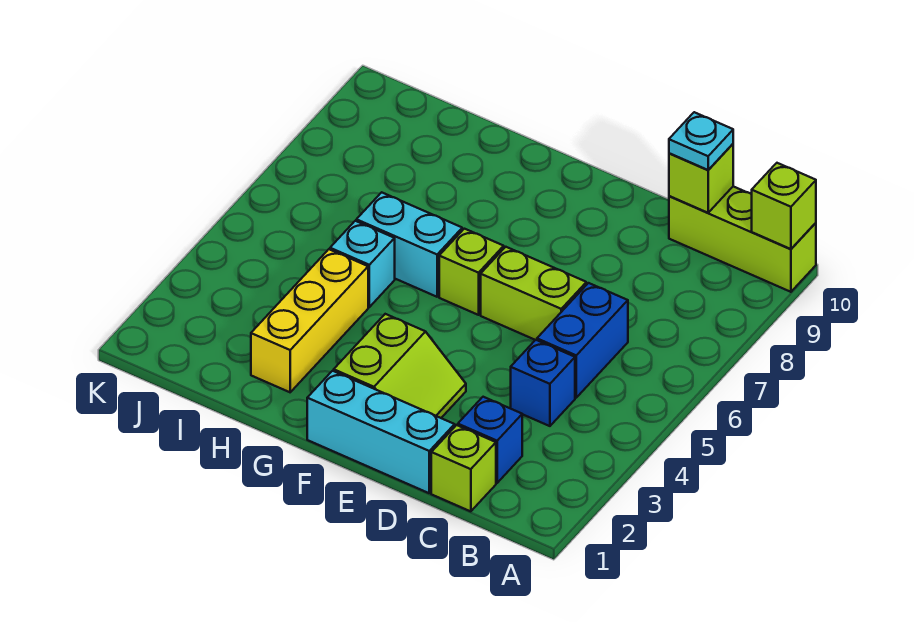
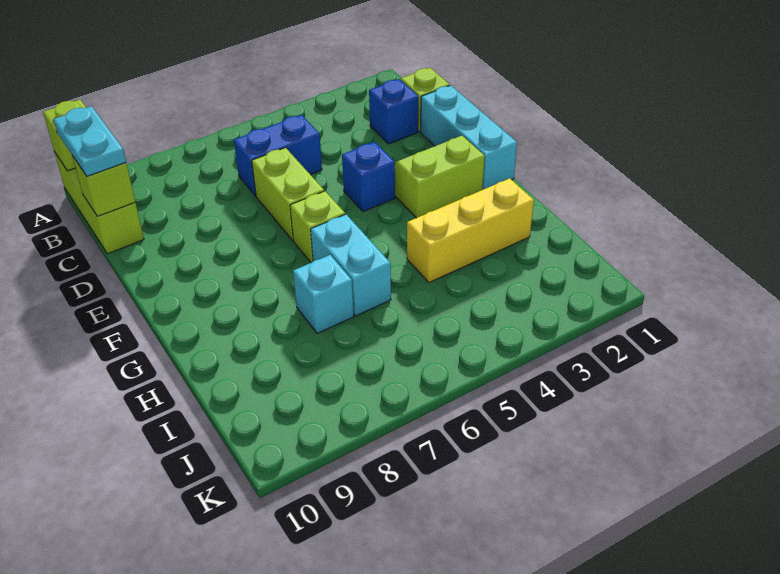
blue 1x1 brick [511,340,575,426] -> blue 1x1 brick moved to [342,142,395,212]
cyan 1x1 plate [669,112,733,170] -> cyan 1x2 plate [53,106,126,176]
cyan 1x1 brick [330,221,395,307] -> cyan 1x1 brick moved to [293,255,354,333]

